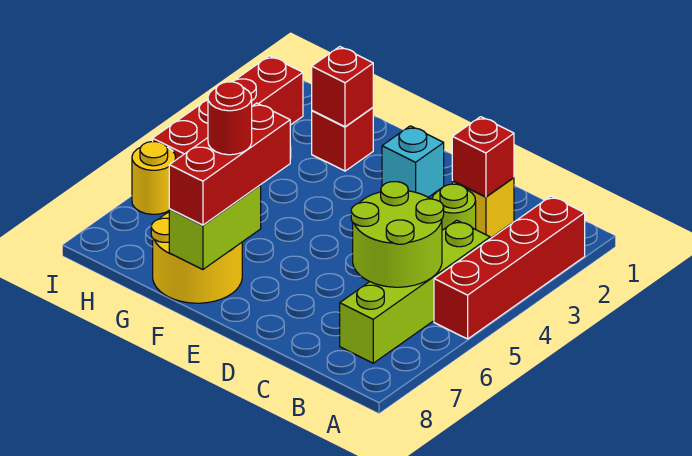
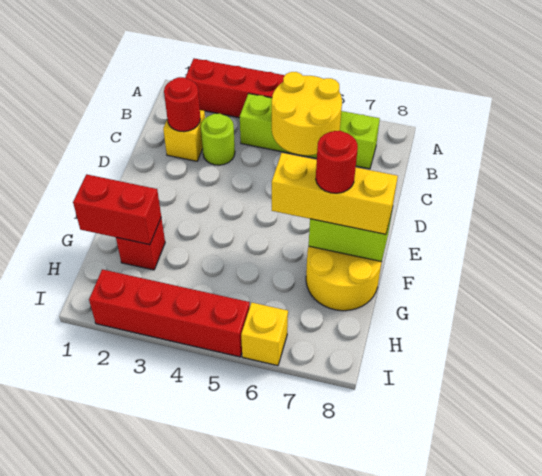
lime 2x2 round brick [351,182,444,287] -> yellow 2x2 round brick [272,72,342,155]
red 1x1 brick [452,117,514,197] -> red 1x1 round brick [164,77,200,132]
cyan 1x1 brick [382,126,444,197] -> none
red 1x3 brick [169,103,290,225] -> yellow 1x3 brick [272,153,398,234]
red 1x1 brick [312,47,373,127] -> red 1x2 brick [73,174,161,245]
yellow 1x1 round brick [132,142,176,214] -> yellow 1x1 brick [241,303,288,366]

